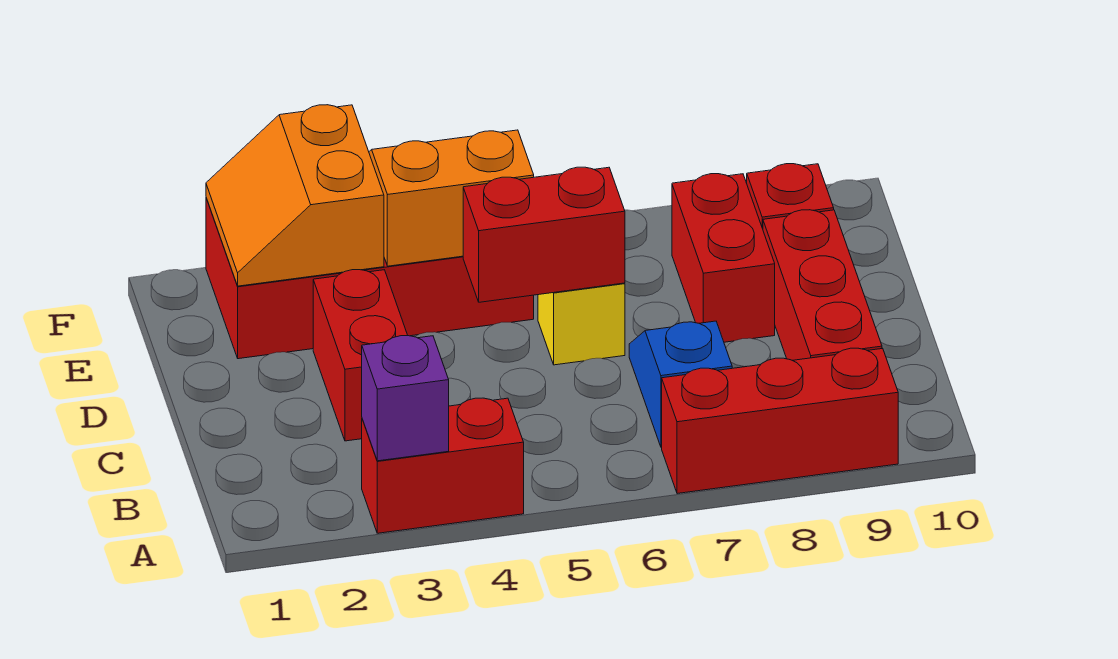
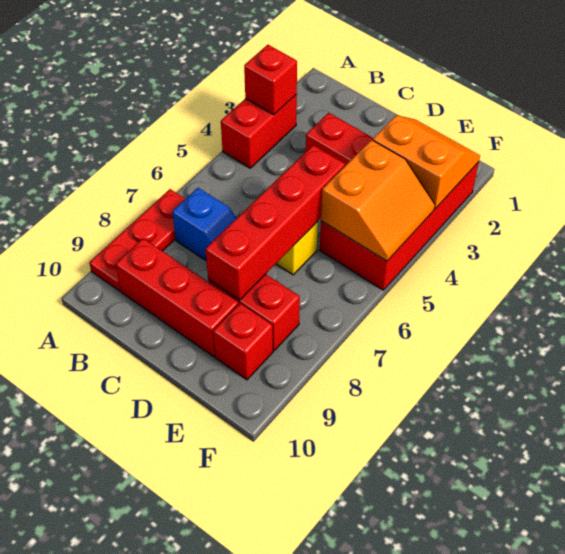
purple 1x1 brick [362,336,449,461] -> red 1x1 brick [244,45,297,115]
red 1x3 brick [662,348,898,494] -> red 1x3 plate [89,189,185,291]
red 1x2 brick [463,167,625,302] -> red 1x4 brick [205,145,345,300]

